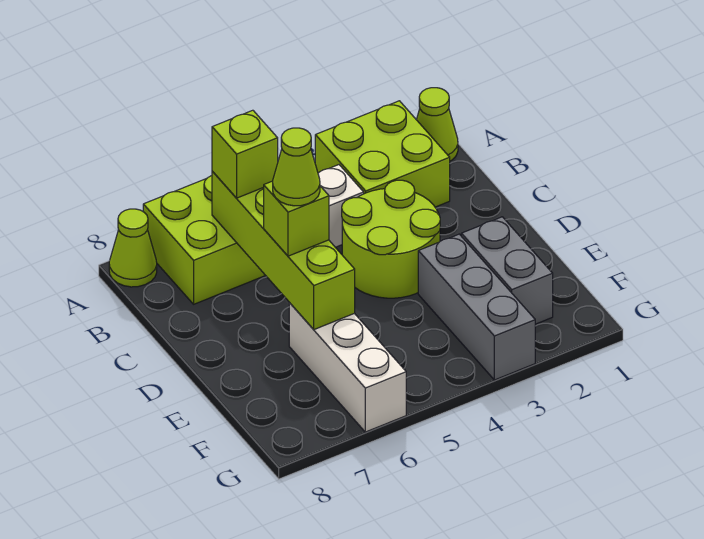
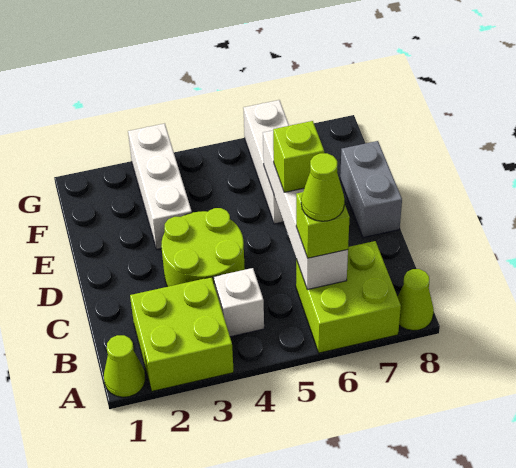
lime 1x4 brick [212,171,355,330] -> white 1x4 brick [263,131,348,289]
lime 1x1 cone [273,128,320,206] -> lime 1x1 cone moved to [301,153,345,221]
grey 1x2 brick [461,217,553,324] -> grey 1x2 brick moved to [340,141,402,238]
grey 1x3 brick [418,234,535,380] -> white 1x3 brick [128,124,192,249]

